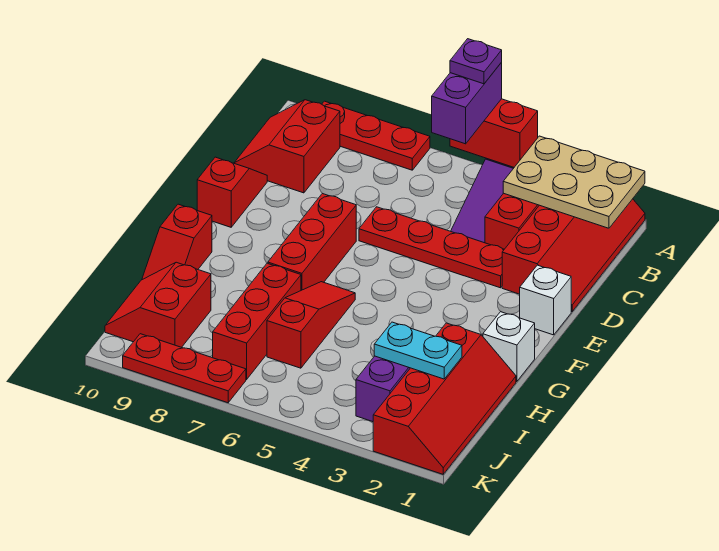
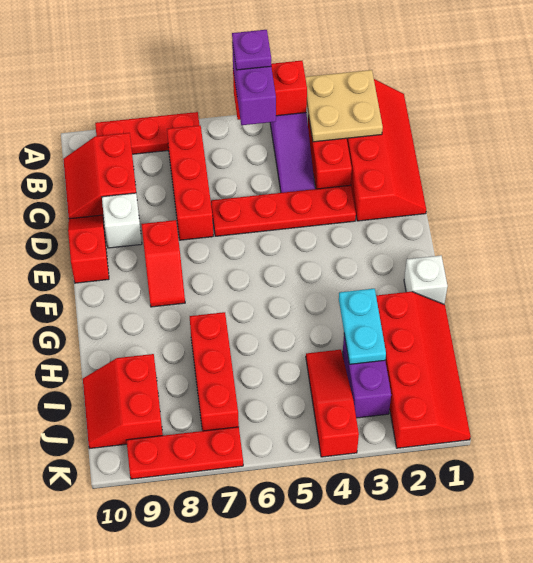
tan 2x3 plate [503,136,645,228] -> tan 2x2 plate [305,70,383,142]
white 1x1 brick [520,265,571,335] -> white 1x1 brick moved to [102,193,142,248]
red 1x3 brick [268,194,356,290] -> red 1x3 brick moved to [167,125,213,240]
red 1x3 slope [267,282,355,368] -> red 1x3 slope moved to [306,350,359,457]
red 1x2 slope [142,204,212,279] -> red 1x2 slope moved to [141,220,185,307]
cyan 1x2 plate [374,322,462,379] -> cyan 1x2 plate turned to [339,289,386,364]

